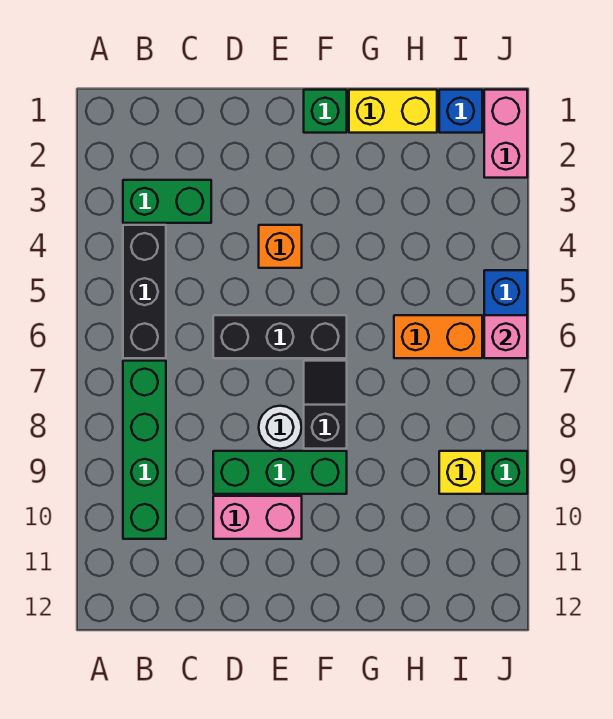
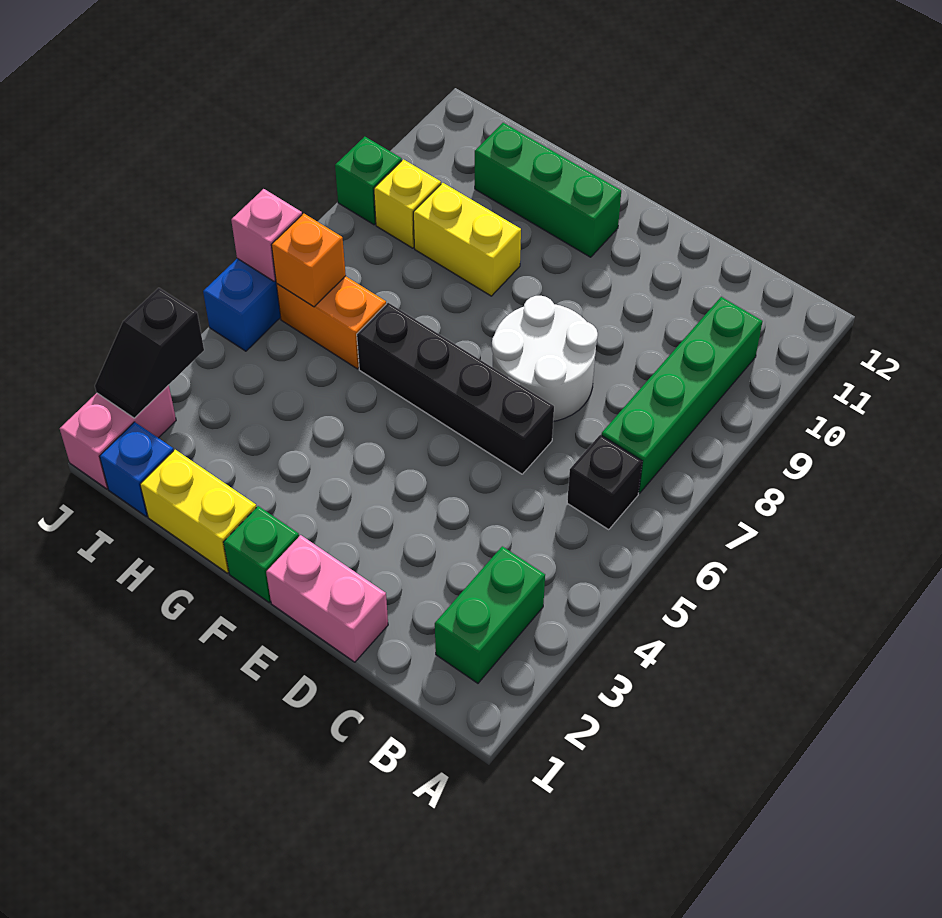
green 1x2 brick [123,180,211,223] -> green 1x2 brick turned to [435,546,545,683]
black 1x3 brick [123,225,166,358] -> black 1x1 brick [567,435,642,530]
black 1x3 brick [213,315,347,358] -> black 1x4 brick [357,303,554,474]
green 1x3 brick [213,451,347,494] -> green 1x3 brick moved to [475,123,621,257]
pink 1x2 brick [213,496,302,539] -> pink 1x2 brick moved to [266,535,388,662]
orange 1x1 brick [259,225,302,268] -> orange 1x1 brick moved to [271,214,346,307]
white 1x1 round brick [259,406,302,449] -> white 2x2 round brick [492,296,598,421]
black 1x2 slope [304,361,347,449] -> black 1x2 slope moved to [95,288,204,418]
none -> yellow 1x2 brick [413,183,521,296]

